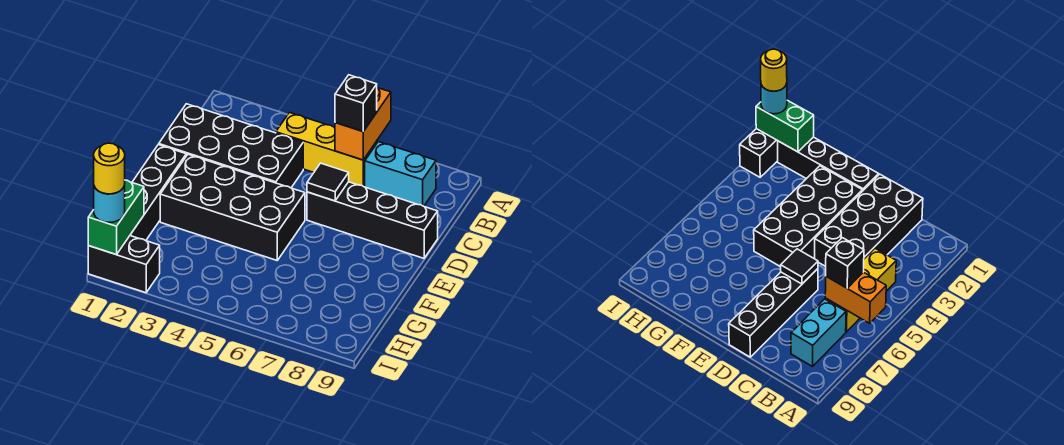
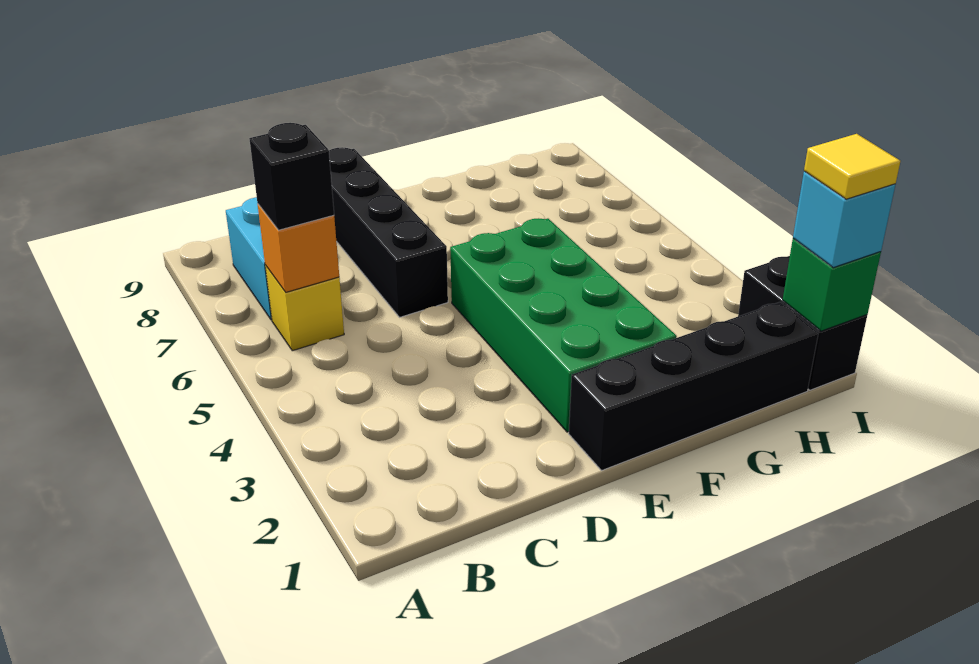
orange 1x2 brick [335,88,391,160] -> orange 1x1 brick [258,204,339,292]
yellow 1x3 brick [276,113,377,187] -> yellow 1x1 brick [265,265,344,351]
black 2x4 brick [159,104,303,188] -> none
black 1x1 tile [307,163,349,201] -> none
black 2x4 brick [160,155,305,260] -> green 2x4 brick [450,218,677,432]
green 1x2 brick [88,180,144,255] -> green 1x1 brick [783,238,881,331]
cyan 1x1 round brick [94,186,125,222] -> cyan 1x1 brick [793,171,895,268]
yellow 1x1 round brick [94,143,125,194] -> yellow 1x1 tile [804,134,900,199]

